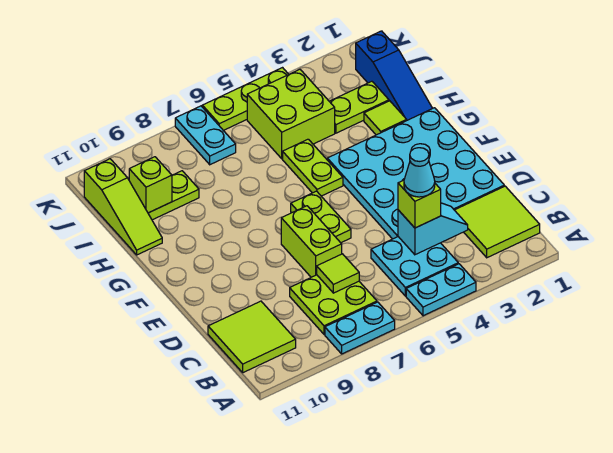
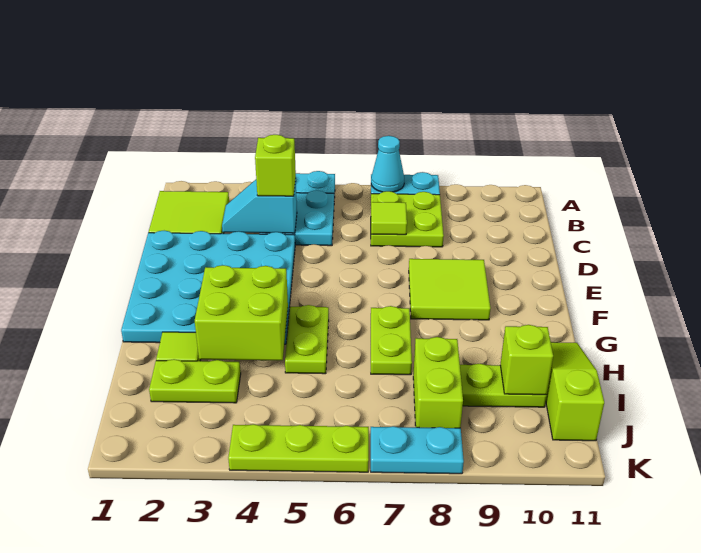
lime 2x2 tile [208,301,296,373] -> lime 2x2 tile moved to [409,259,491,320]
cyan 1x1 cone [404,148,435,197] -> cyan 1x1 cone moved to [371,136,404,192]
lime 1x2 brick [281,206,342,277] -> lime 1x2 brick moved to [413,337,463,428]
lime 1x2 plate [291,191,351,243] -> lime 1x2 plate moved to [371,306,412,375]
blue 1x3 slope [356,31,432,120] -> none
lime 2x2 brick [247,69,335,159] -> lime 2x2 brick moved to [195,265,288,360]
cyan 1x2 plate [175,106,236,165] -> cyan 1x2 plate turned to [371,426,464,474]

